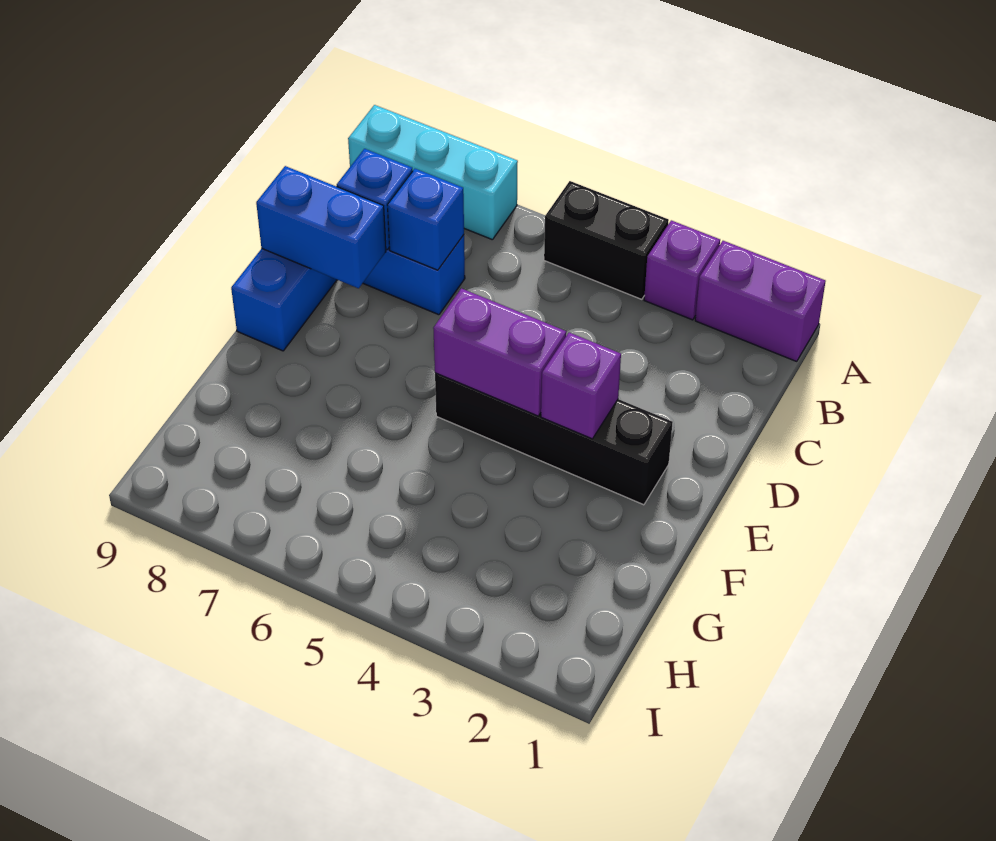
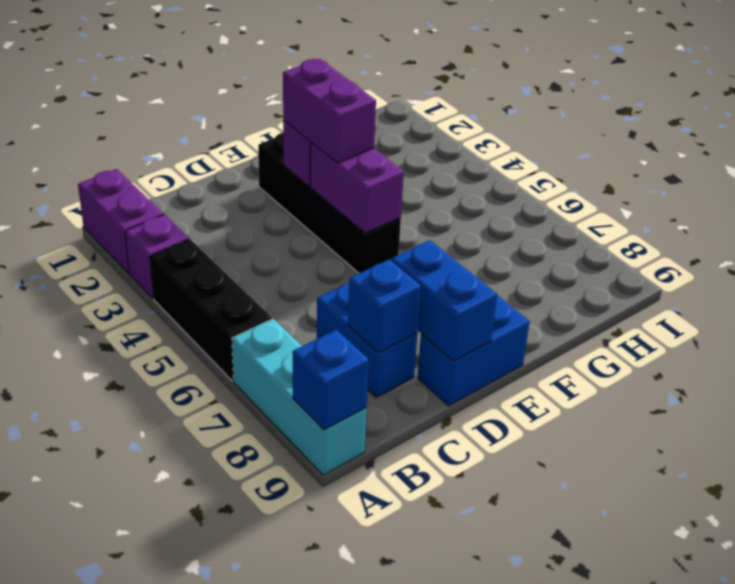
black 1x2 brick [544,181,669,299] -> black 1x3 brick [150,239,272,381]
blue 1x1 brick [388,169,464,270] -> blue 1x1 brick moved to [293,330,369,430]
none -> purple 1x2 brick [283,59,376,163]

